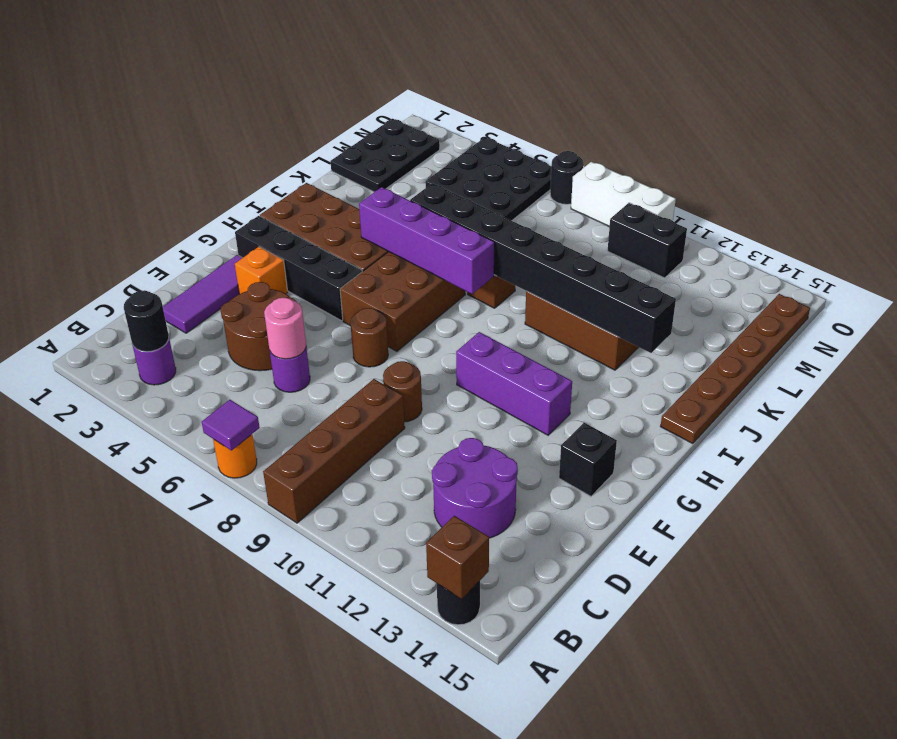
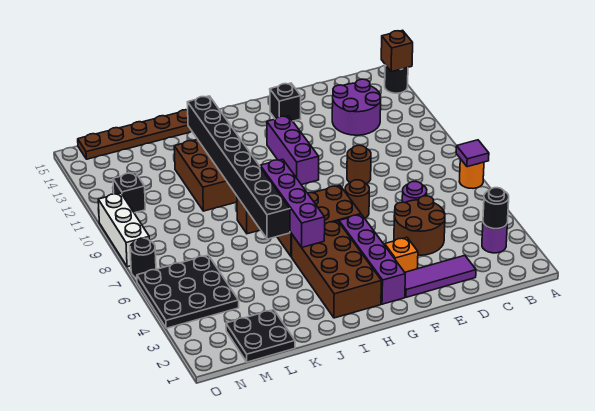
brown 1x4 brick [263,379,405,523] -> none
pink 1x1 round brick [264,298,306,359] -> none
black 1x4 brick [235,216,362,321] -> purple 1x4 brick [339,214,405,304]
black 2x3 plate [330,119,440,192] -> black 2x2 plate [226,310,295,362]
black 1x2 brick [608,203,687,278] -> black 1x1 brick [113,173,145,213]

